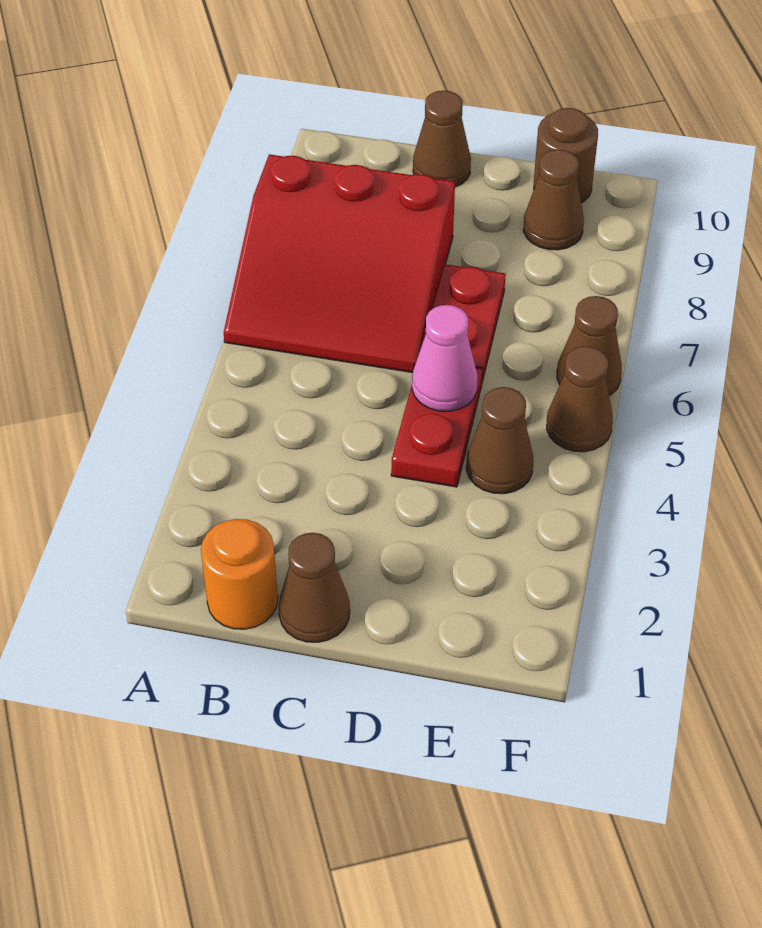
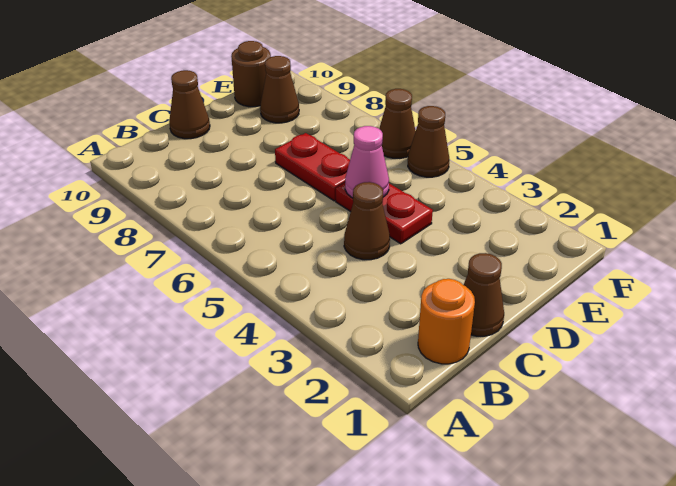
red 3x3 slope [224,154,455,373] -> none
brown 1x1 cone [466,387,533,494] -> brown 1x1 cone moved to [344,182,390,260]

